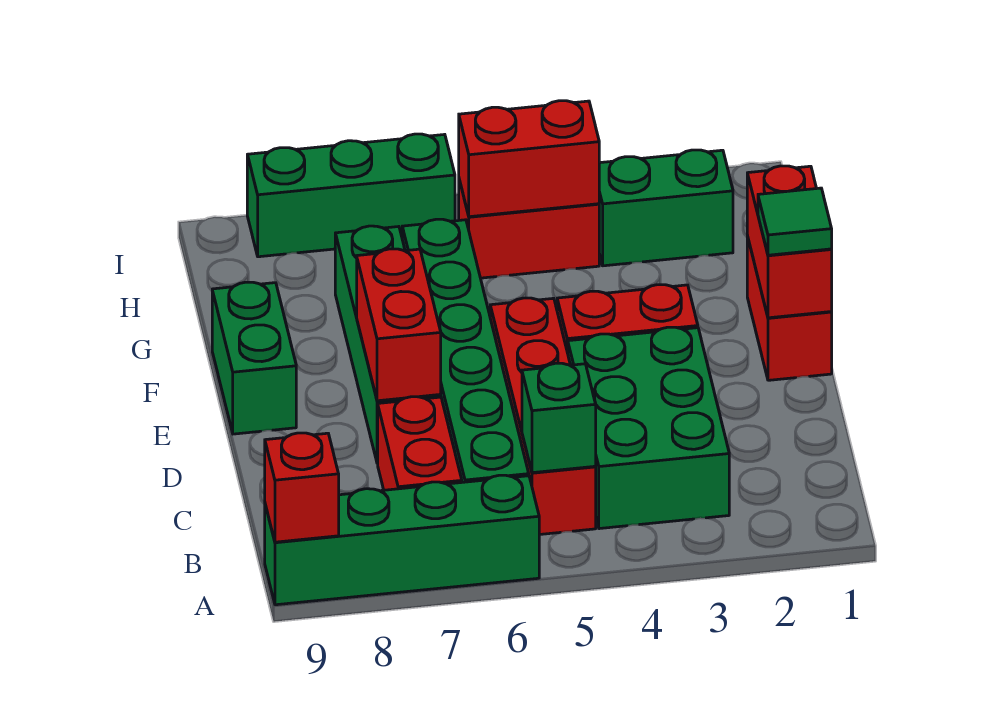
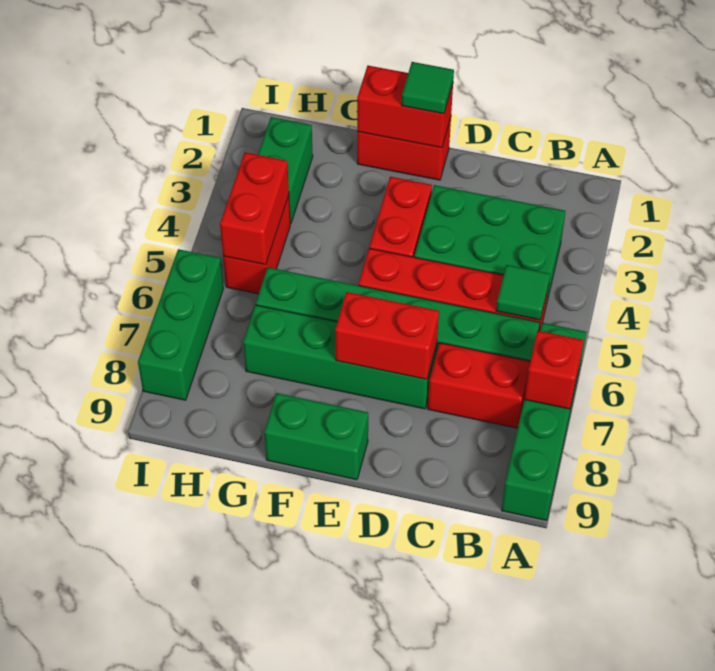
red 1x1 brick [265,433,339,542] -> red 1x1 brick moved to [524,331,584,409]
green 1x1 brick [522,363,596,473] -> green 1x1 tile [496,265,550,320]

